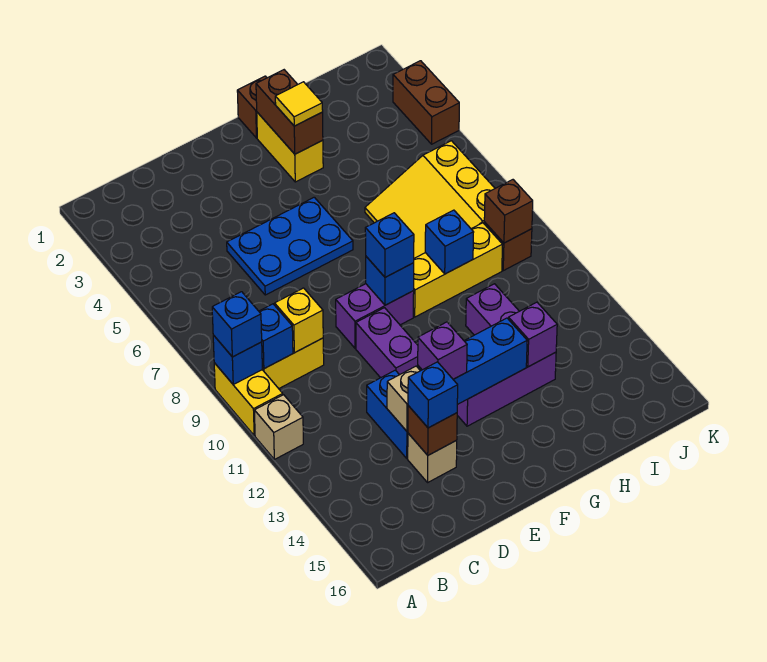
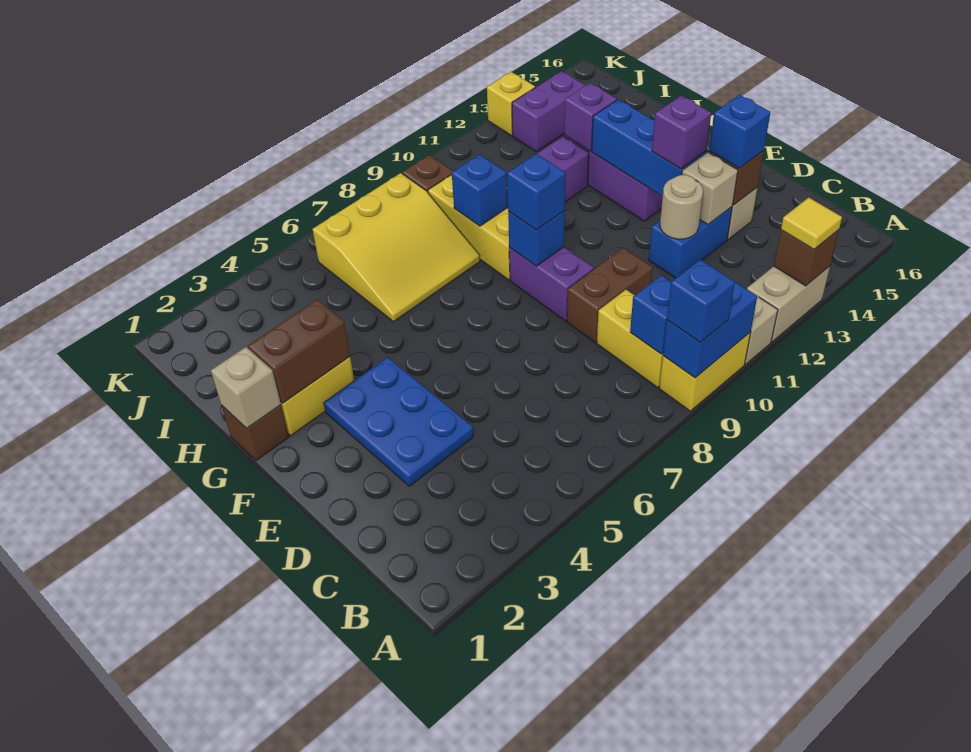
blue 1x1 brick [213,335,262,384] -> blue 1x2 brick [663,282,757,378]
none -> tan 1x2 brick [747,266,830,342]
yellow 1x1 brick [275,288,323,353] -> yellow 1x1 brick moved to [487,72,535,135]
blue 2x3 plate [227,197,353,295] -> blue 2x3 plate moved to [324,357,473,486]
none -> tan 1x1 round brick [660,175,703,239]
purple 1x2 brick [356,308,418,378] -> purple 1x2 brick moved to [512,71,586,152]
none -> tan 1x1 brick [211,347,281,428]
yellow 1x1 tile [275,82,323,126] -> yellow 1x1 tile moved to [781,197,842,250]
brown 1x1 brick [484,180,533,243] -> brown 1x1 brick moved to [774,230,839,286]
brown 1x2 brick [393,61,459,144] -> brown 1x2 brick moved to [567,248,652,342]

